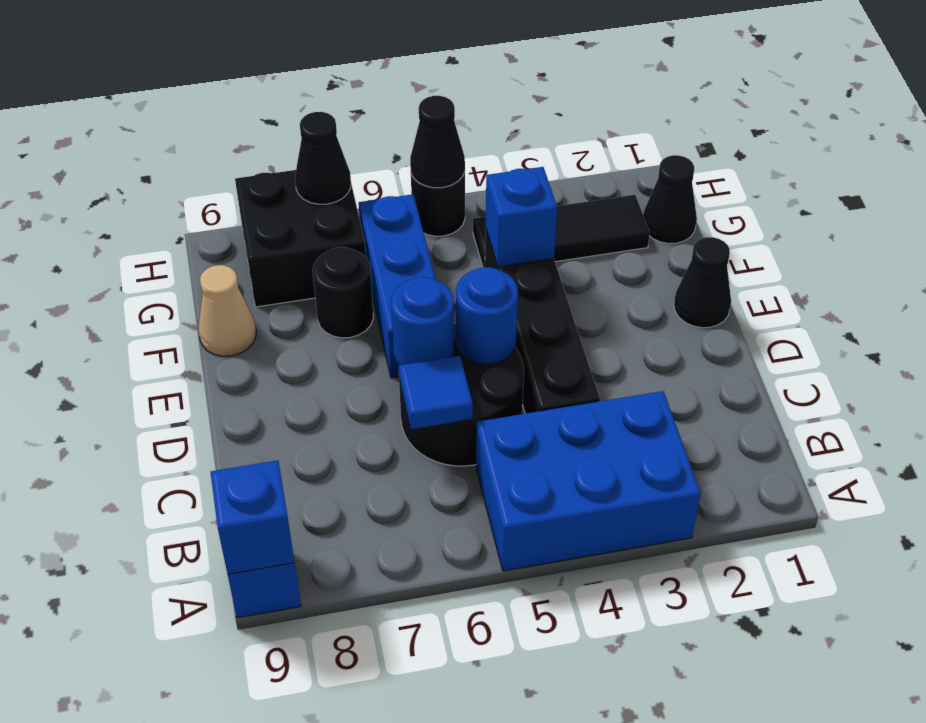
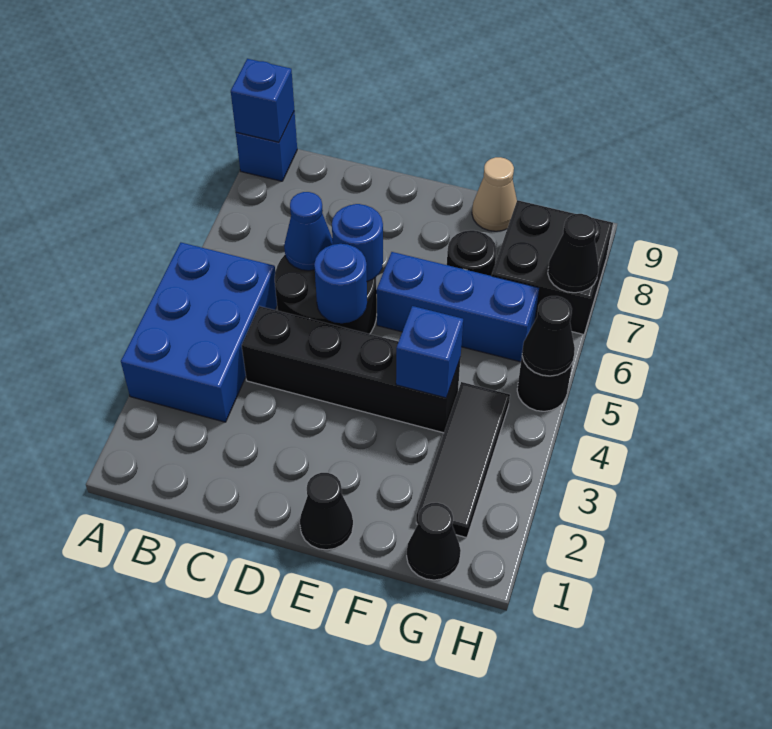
blue 1x1 tile [399,356,473,429] -> blue 1x1 cone [284,192,333,271]

